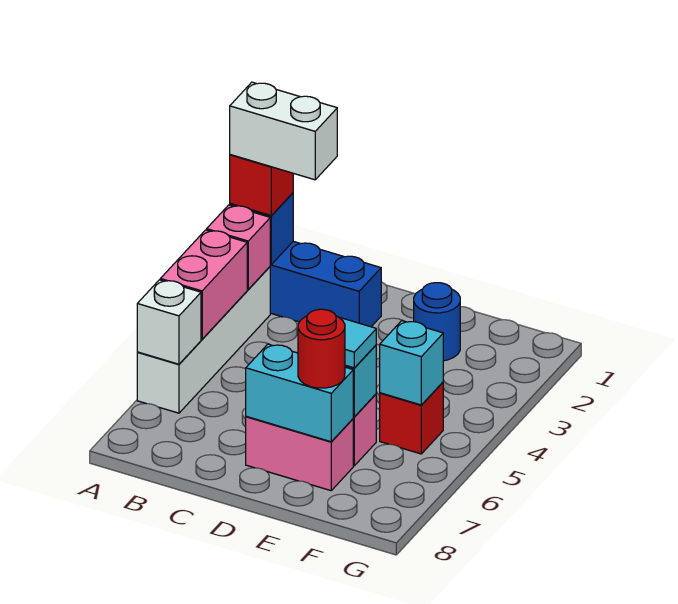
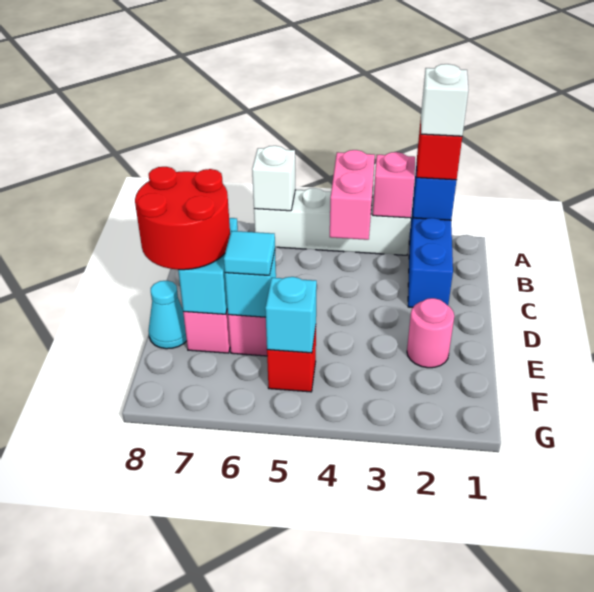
white 1x2 brick [230,82,337,180] -> white 1x1 brick [421,64,468,136]
pink 1x2 brick [160,230,247,339] -> pink 1x2 brick turned to [330,150,375,240]
blue 1x1 round brick [414,283,460,361] -> pink 1x1 round brick [407,298,454,368]
red 1x1 round brick [298,309,345,388] -> red 2x2 round brick [135,167,230,270]
none -> cyan 1x1 cone [149,280,187,349]

